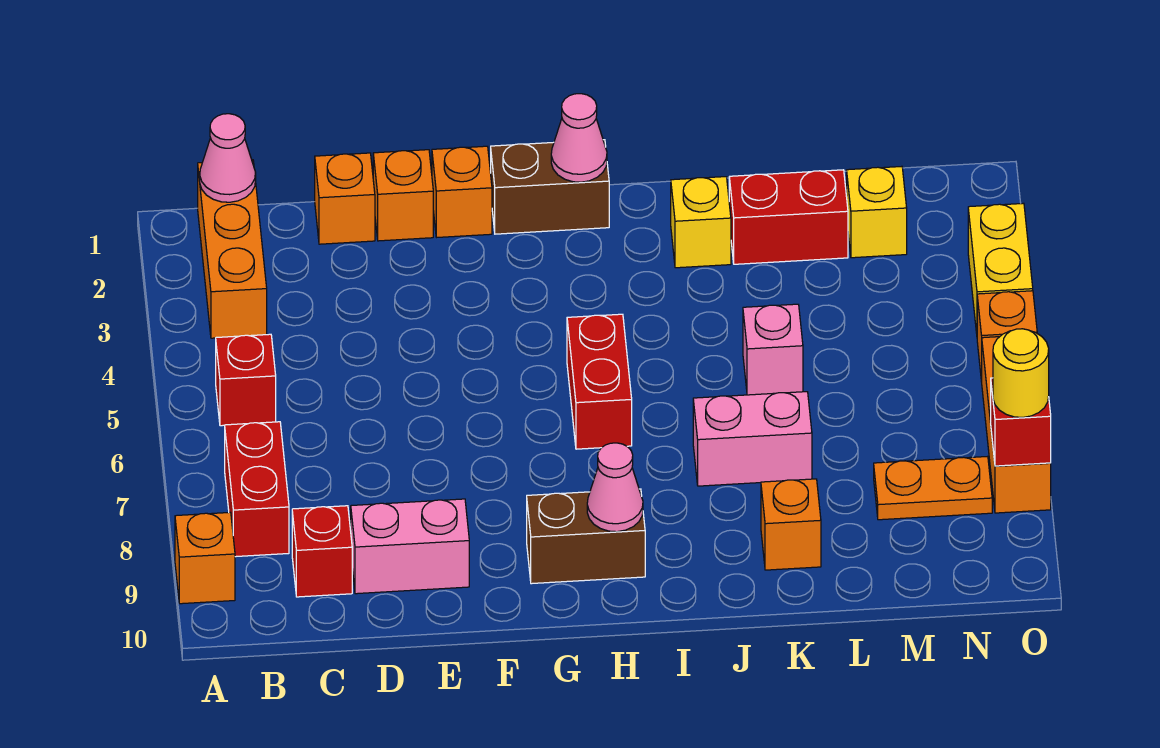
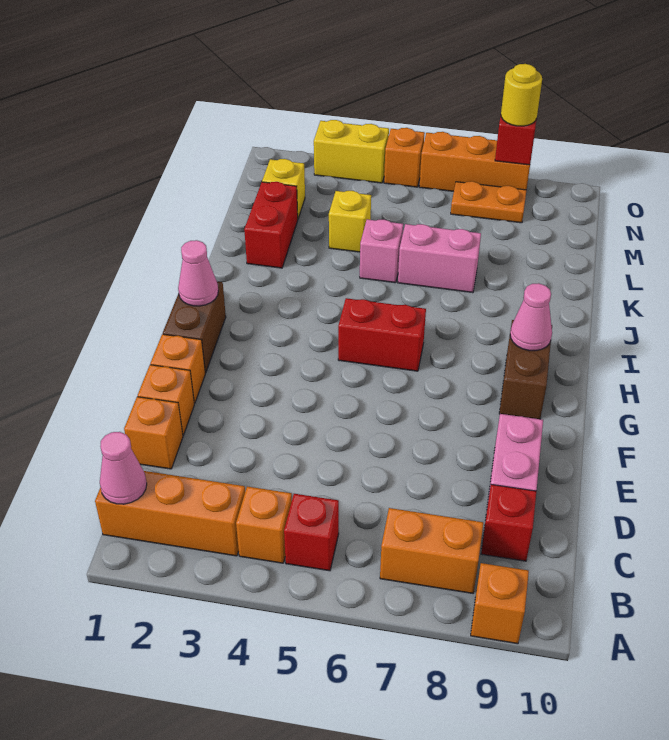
red 1x2 brick [225,422,289,557] -> orange 1x2 brick [380,508,483,593]
yellow 1x1 brick [671,177,731,268] -> yellow 1x1 brick moved to [329,191,371,252]
pink 1x2 brick [693,392,812,486] -> pink 1x2 brick turned to [398,224,481,293]
orange 1x1 brick [761,479,821,570] -> orange 1x1 brick moved to [236,487,292,563]
orange 1x2 plate [874,456,992,520] -> orange 1x2 plate turned to [451,181,527,223]

